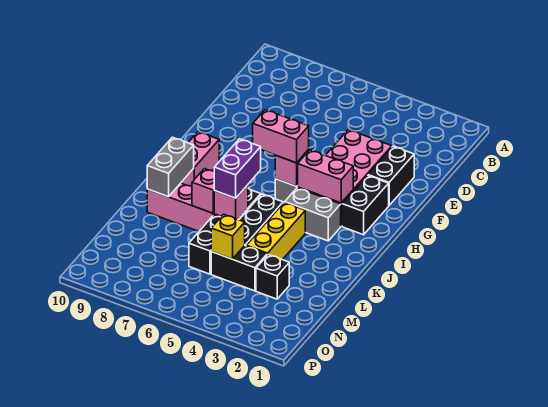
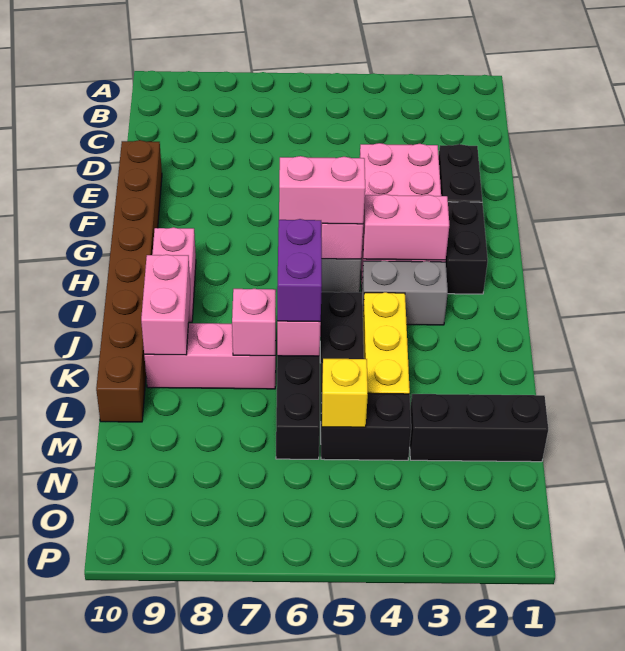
none -> brown 1x8 brick [96,140,162,422]
grey 1x2 brick [147,137,194,197] -> pink 1x2 brick [141,255,190,355]
black 1x1 brick [256,254,289,299] -> black 1x3 brick [410,394,548,462]

